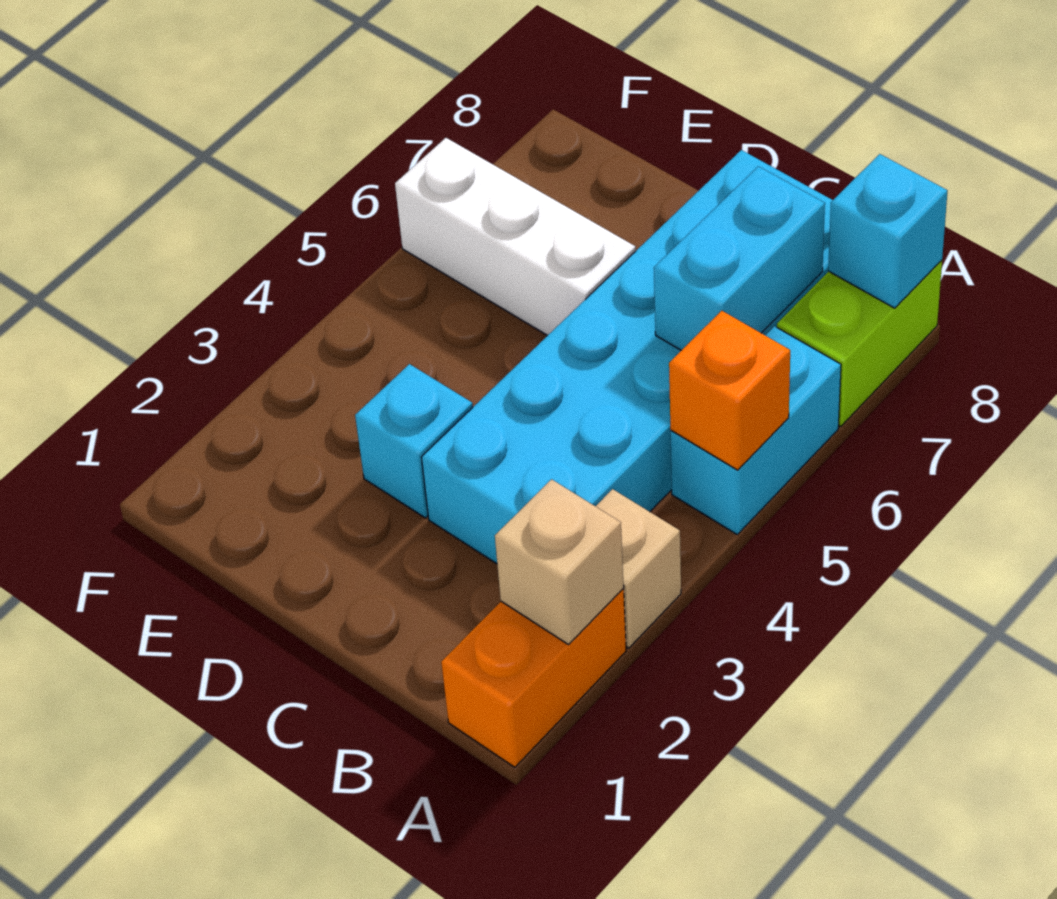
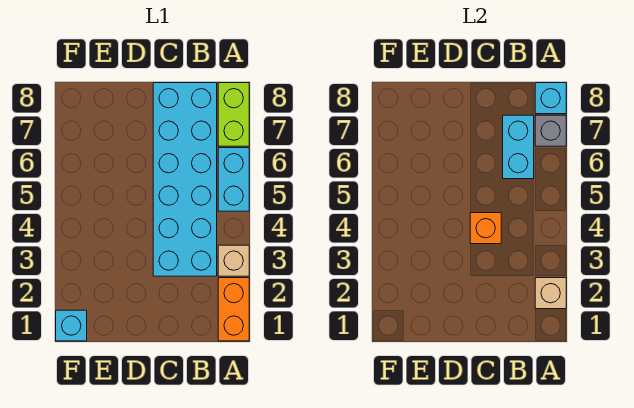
orange 1x1 brick [669,311,790,470] -> orange 1x1 brick moved to [470,213,501,244]
none -> grey 1x1 brick [535,115,566,146]
cyan 1x1 brick [355,364,473,518] -> cyan 1x1 brick moved to [56,310,87,341]
white 1x3 brick [395,138,636,336] -> none

